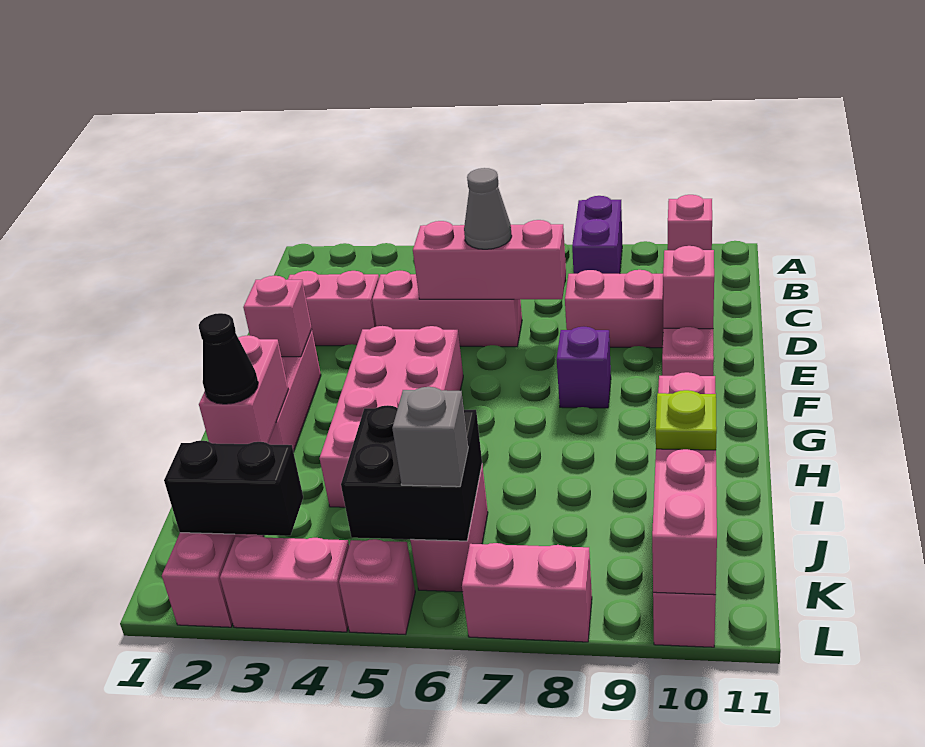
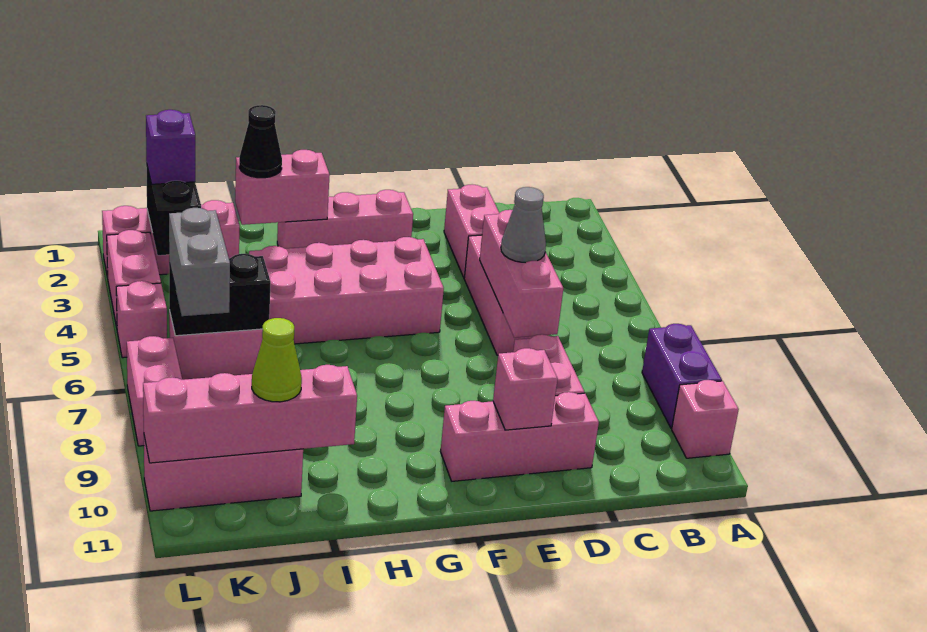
purple 1x2 brick [572,196,622,274] -> purple 1x2 brick turned to [642,324,722,428]
pink 1x1 brick [243,276,312,357] -> none
purple 1x1 brick [557,327,611,408] -> purple 1x1 brick moved to [146,110,195,184]
black 2x2 brick [341,405,482,541] -> black 1x2 brick [169,254,271,336]
lime 1x1 plate [656,390,717,450] -> lime 1x1 cone [252,318,302,402]
grey 1x1 brick [392,387,468,487] -> grey 1x2 brick [169,208,230,316]

